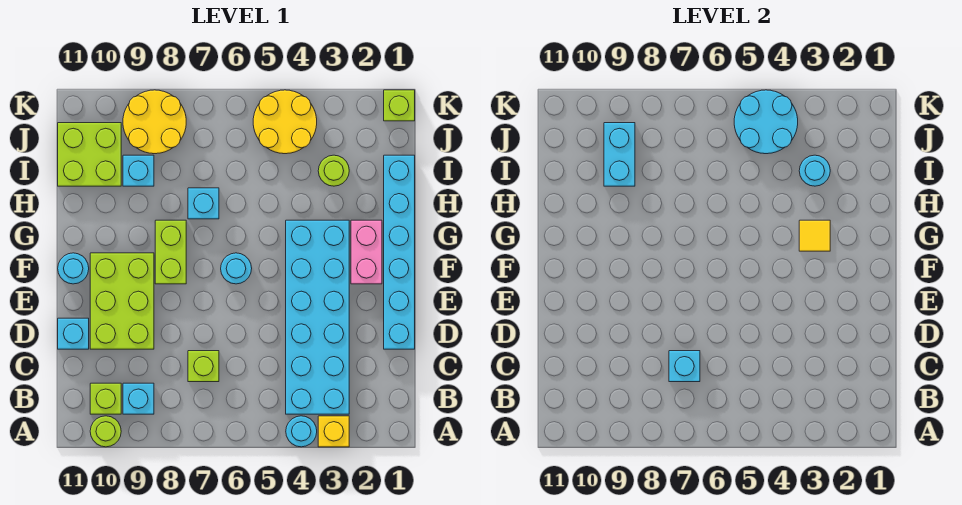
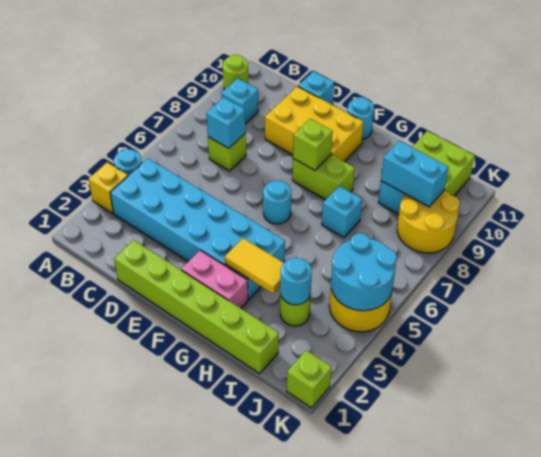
lime 1x1 brick [90,383,121,414] -> lime 1x1 brick moved to [293,119,333,170]
cyan 1x6 brick [384,155,415,349] -> lime 1x6 brick [114,240,278,374]
lime 2x3 brick [90,253,154,349] -> yellow 2x3 brick [265,86,364,162]
yellow 1x1 tile [799,220,830,251] -> yellow 1x2 tile [225,238,283,294]

